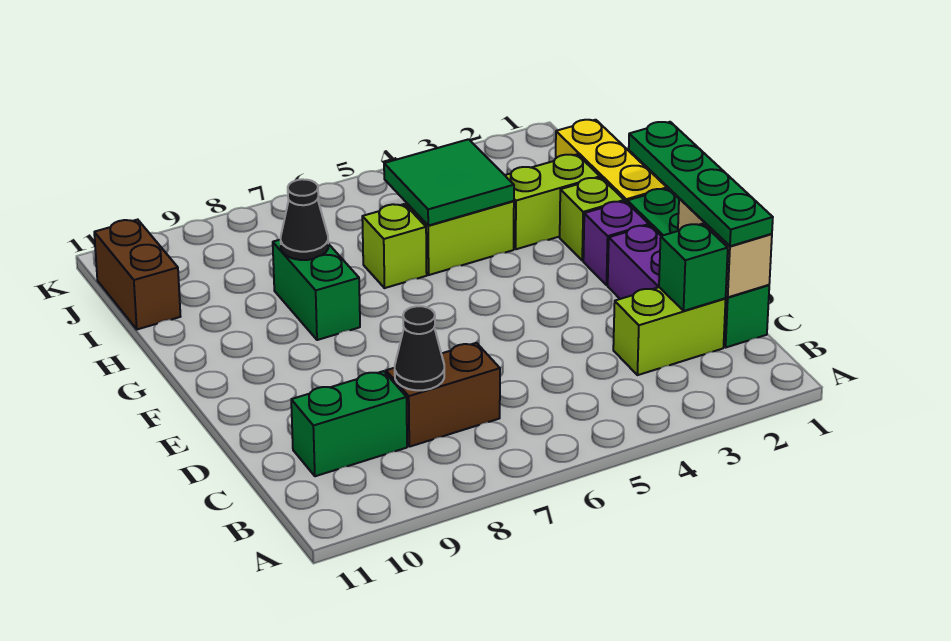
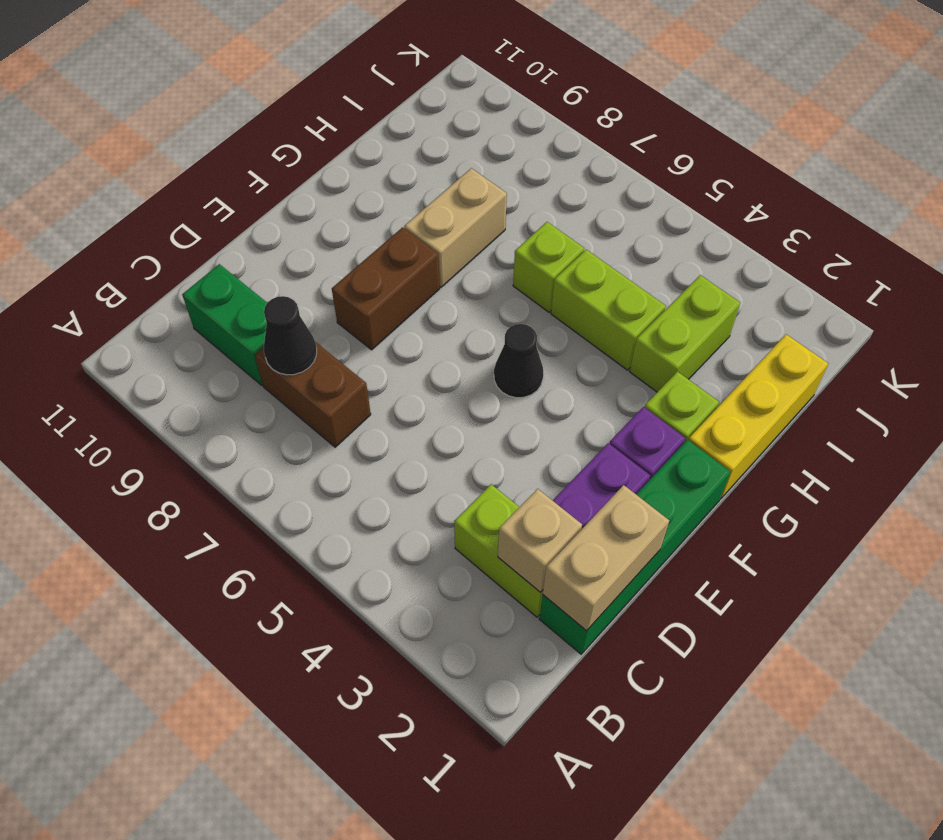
green 1x4 plate [629,122,773,246] -> none
green 1x1 brick [659,224,728,311] -> tan 1x1 brick [498,489,582,592]
green 1x2 brick [273,240,360,340] -> tan 1x2 brick [404,168,507,287]
lime 1x2 brick [505,154,600,249] -> lime 1x2 brick turned to [630,275,740,392]
green 2x2 tile [384,139,514,226] -> none
black 1x1 cone [281,179,328,260] -> black 1x1 cone moved to [494,324,543,398]
brown 1x2 brick [94,220,181,329] -> brown 1x2 brick moved to [332,227,440,350]

